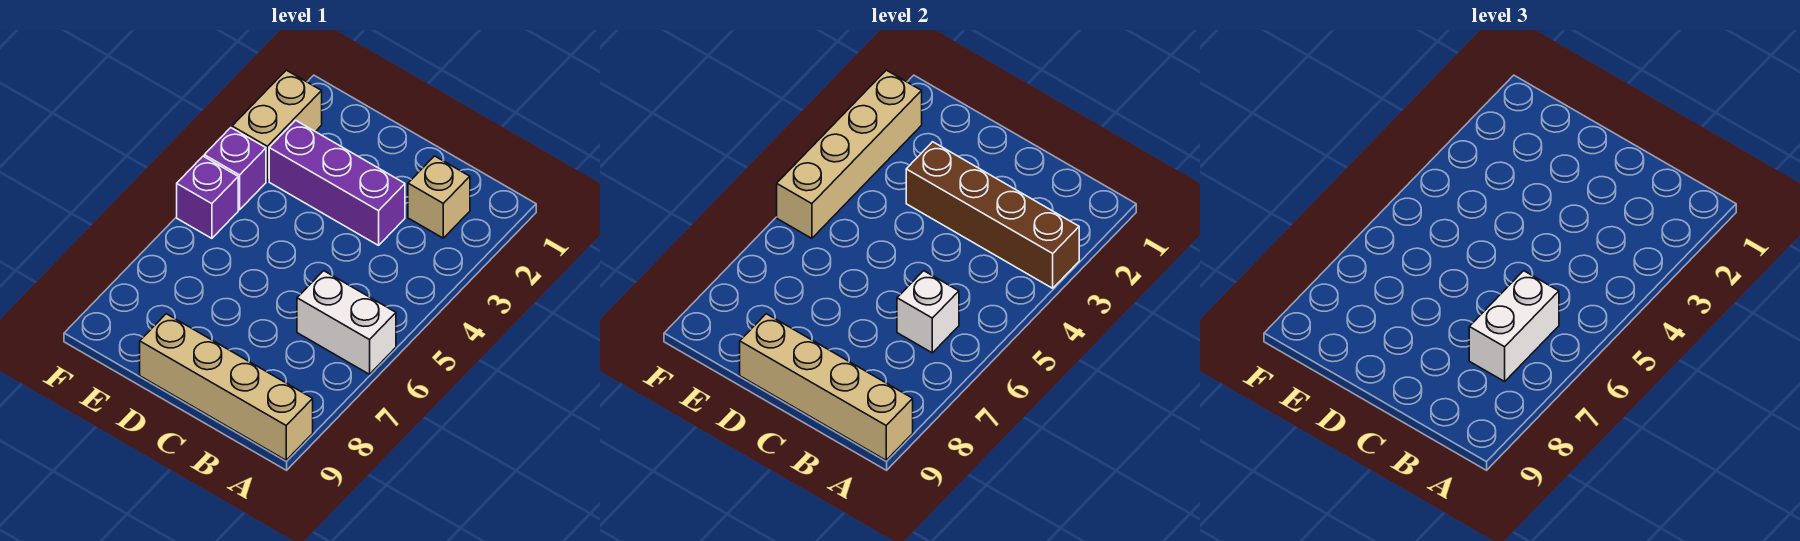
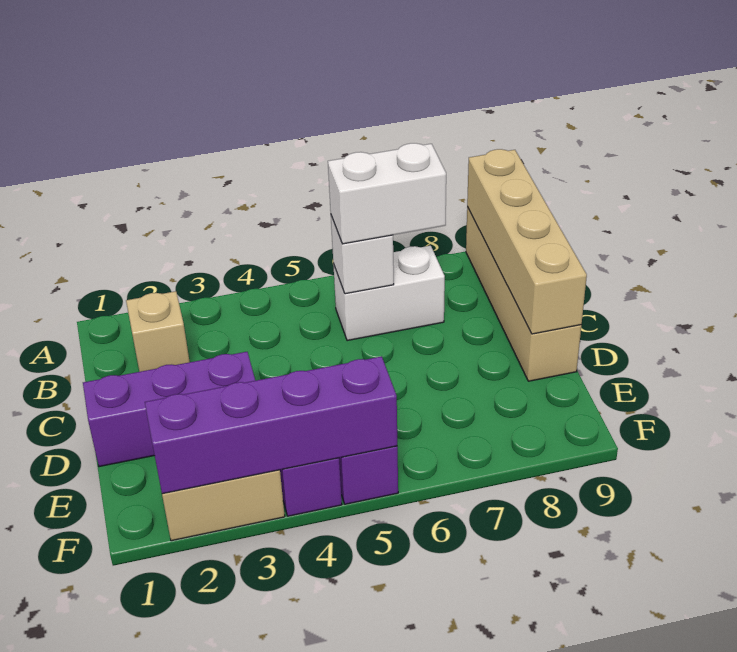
brown 1x4 brick [906,142,1079,288] -> none
white 1x2 brick [297,271,396,374] -> white 1x2 brick turned to [333,246,445,341]
purple 1x3 brick [269,120,405,245] -> purple 1x3 brick turned to [83,352,255,467]
tan 1x4 brick [777,70,922,238] -> purple 1x4 brick [145,356,397,494]

